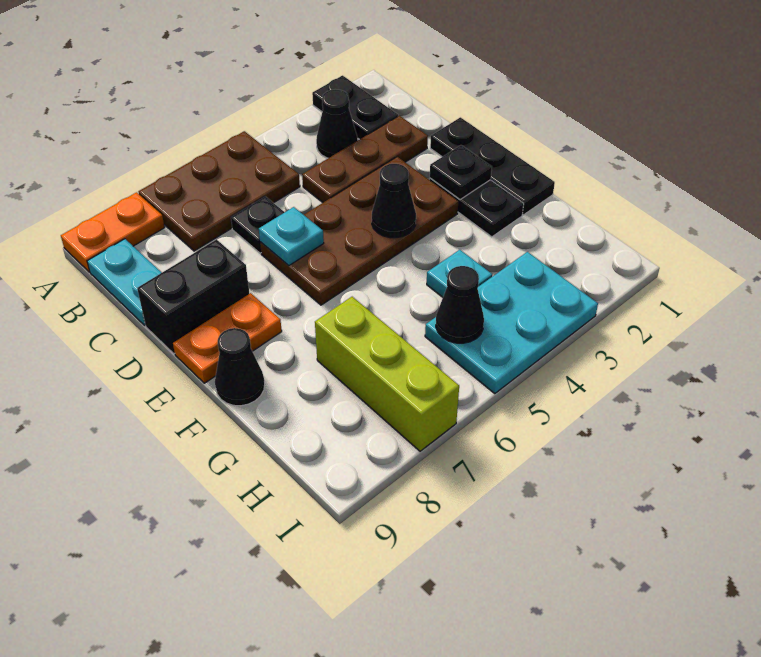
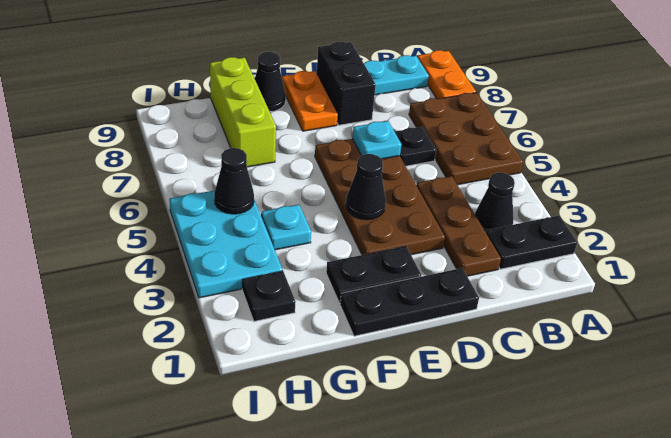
black 1x1 plate [430,145,492,200] -> black 1x1 plate moved to [242,271,296,321]
lime 1x3 brick [315,297,459,451] -> lime 1x3 brick turned to [210,57,276,167]

